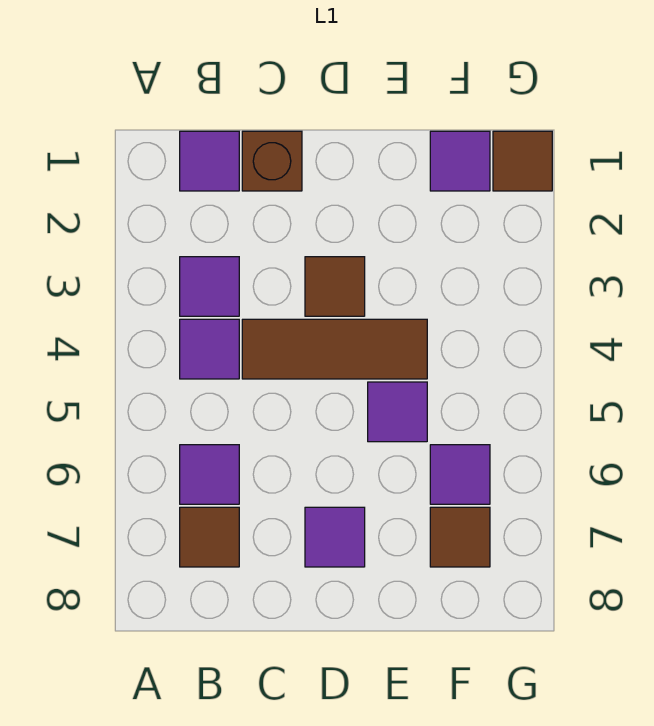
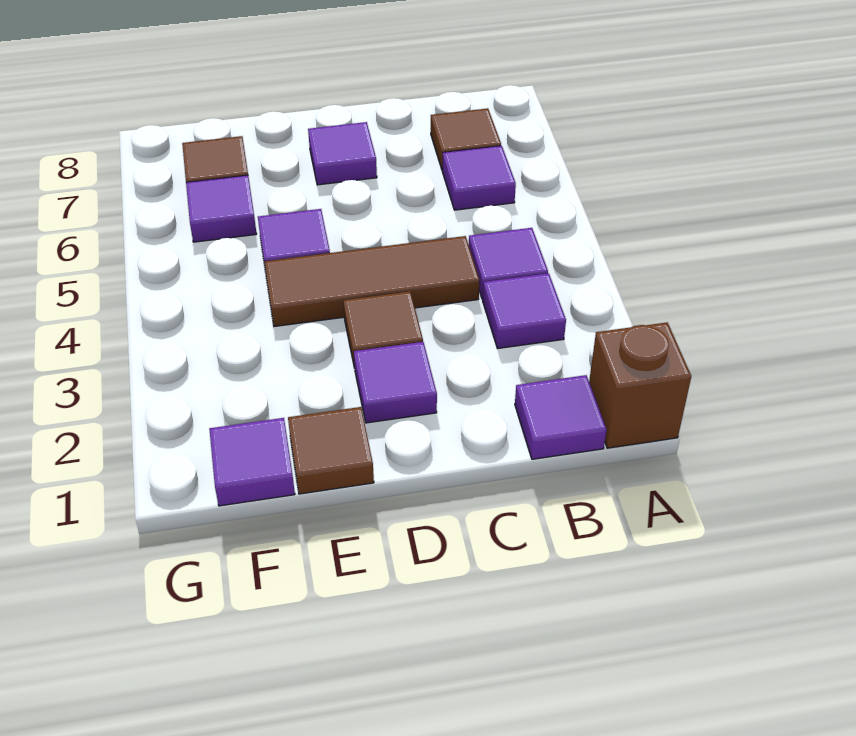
brown 1x1 brick [242,131,302,191] -> brown 1x1 brick moved to [589,322,691,448]
none -> purple 1x1 tile [354,342,437,423]
brown 1x1 tile [493,131,552,191] -> brown 1x1 tile moved to [288,407,374,494]

